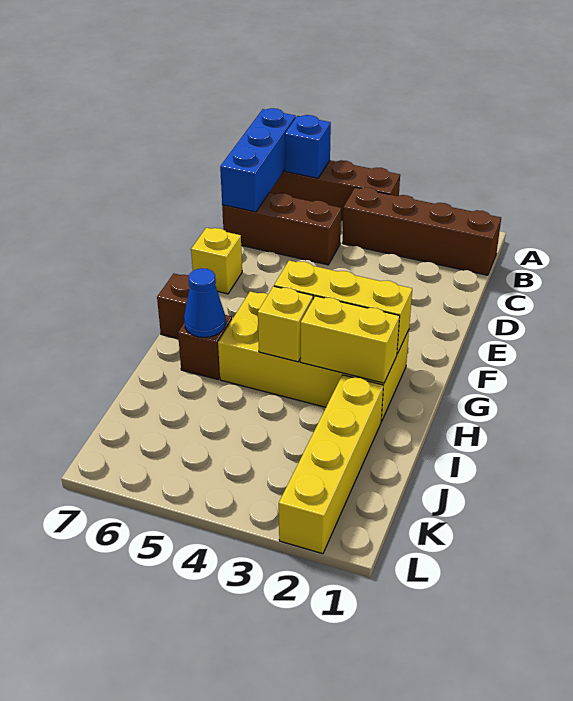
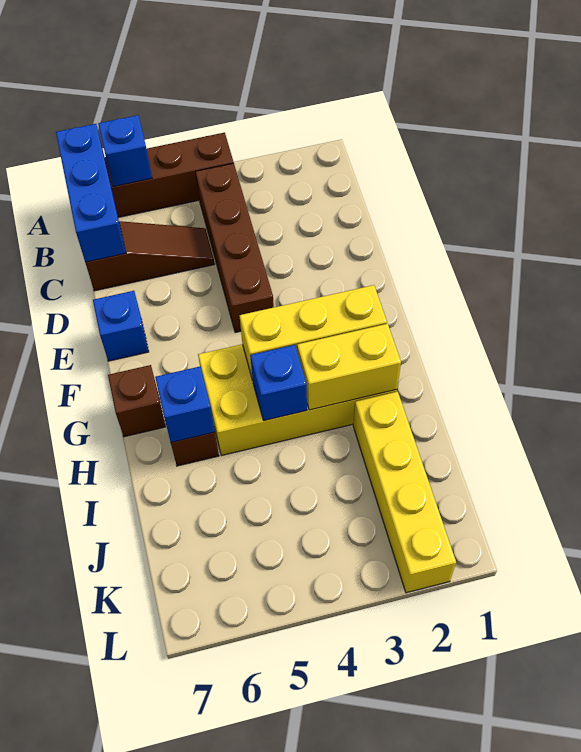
brown 1x4 brick [343,187,501,275] -> brown 1x4 brick turned to [196,163,274,333]
brown 1x3 brick [222,193,341,265] -> brown 1x3 slope [85,221,214,291]
yellow 1x1 brick [191,228,242,294] -> blue 1x1 brick [93,291,149,361]
yellow 1x1 brick [258,286,313,362] -> blue 1x1 brick [250,345,307,421]
blue 1x1 cone [184,268,226,337] -> blue 1x1 brick [155,367,215,442]

